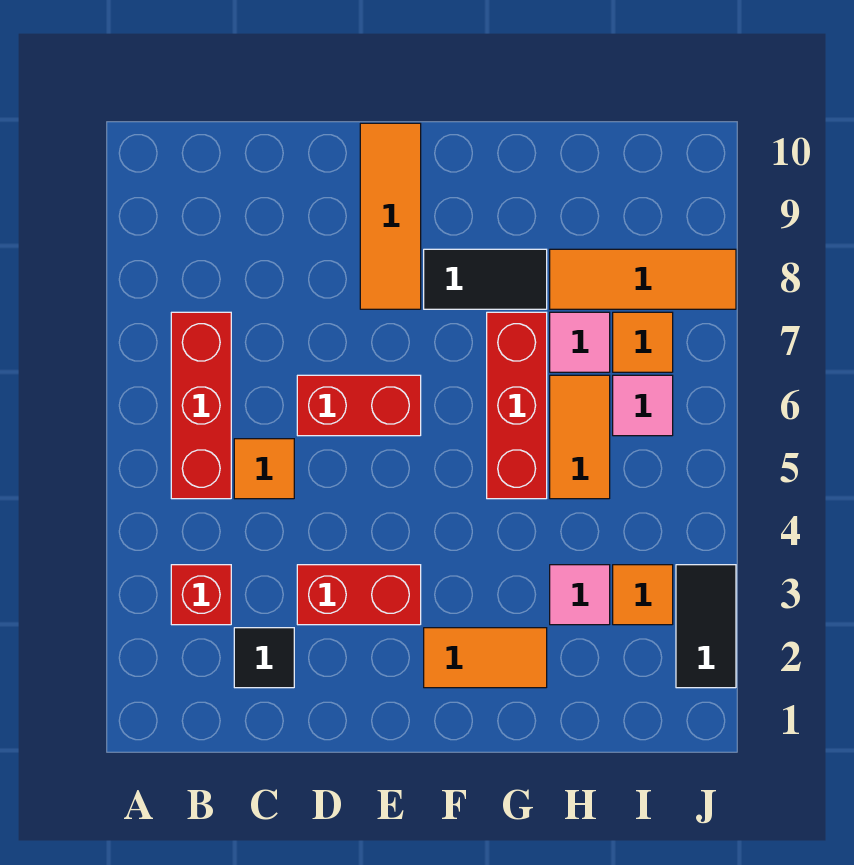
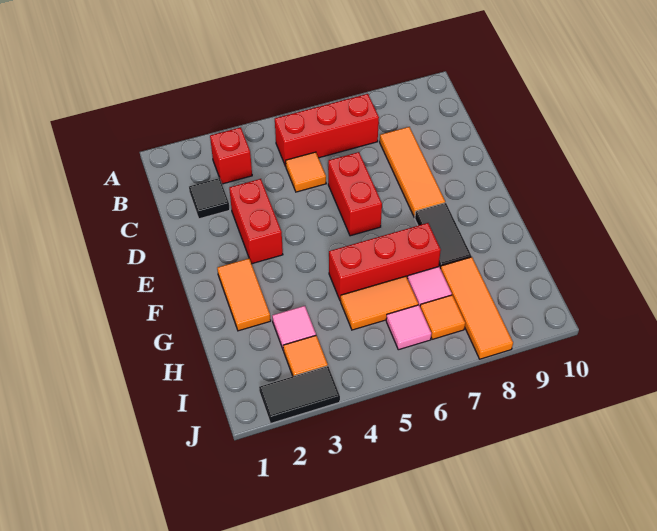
orange 1x3 tile [360,123,421,309] -> orange 1x3 tile turned to [380,127,445,217]

